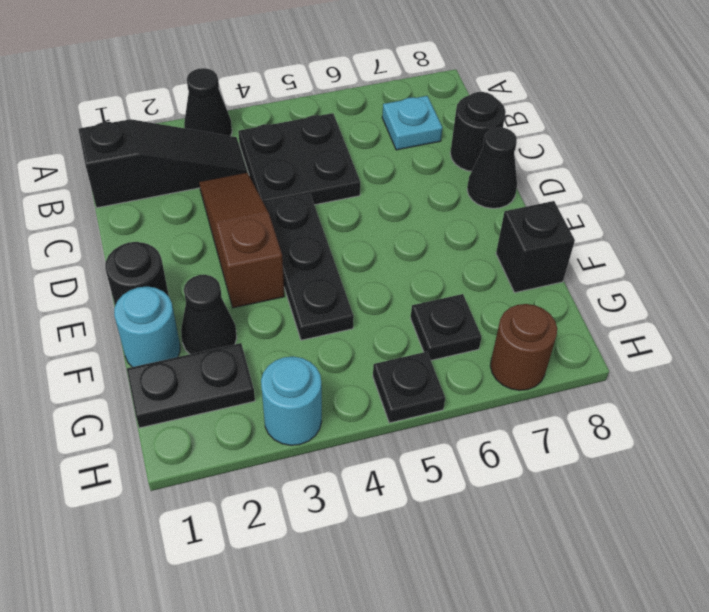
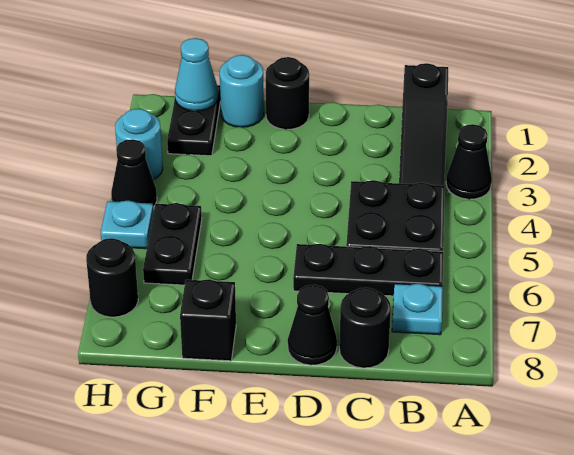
brown 1x3 slope [199,173,284,308] -> none
black 1x3 plate [264,194,354,340] -> black 1x3 plate moved to [293,244,443,296]
black 1x1 cone [181,275,237,354] -> black 1x1 cone moved to [111,139,157,207]
none -> cyan 1x1 cone [175,38,218,111]
black 1x1 plate [411,294,481,360] -> black 1x2 plate [143,203,202,285]
black 1x1 plate [373,352,445,423] -> cyan 1x1 plate [101,200,154,249]
brown 1x1 round brick [490,304,557,390] -> black 1x1 round brick [86,238,138,317]

